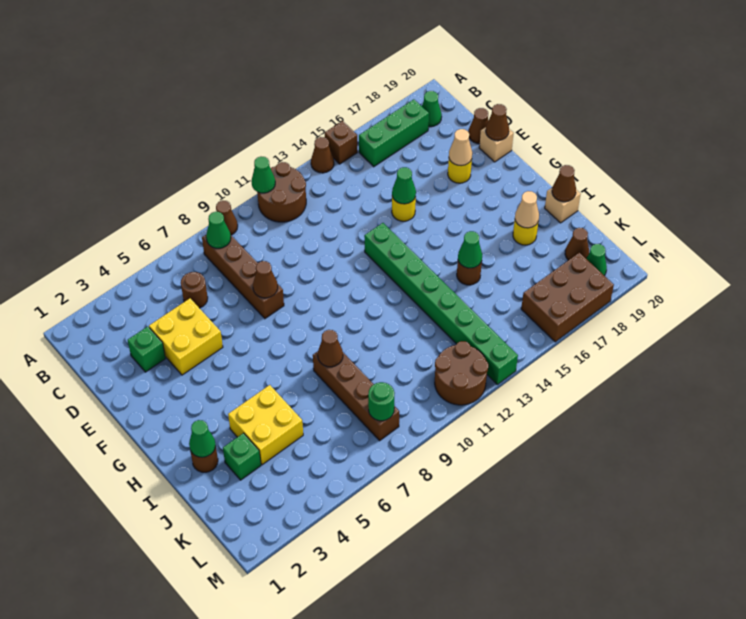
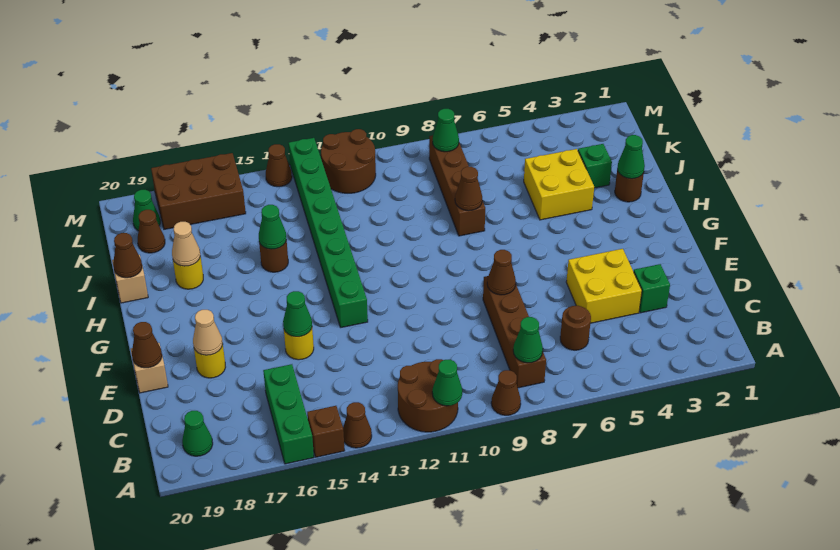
green 1x3 brick [359,99,429,167] -> green 1x3 brick turned to [263,364,314,464]
brown 1x1 cone [469,108,489,144] -> brown 1x1 cone moved to [266,144,292,187]
green 1x1 round brick [368,382,394,421] -> green 1x1 cone [433,109,459,152]

